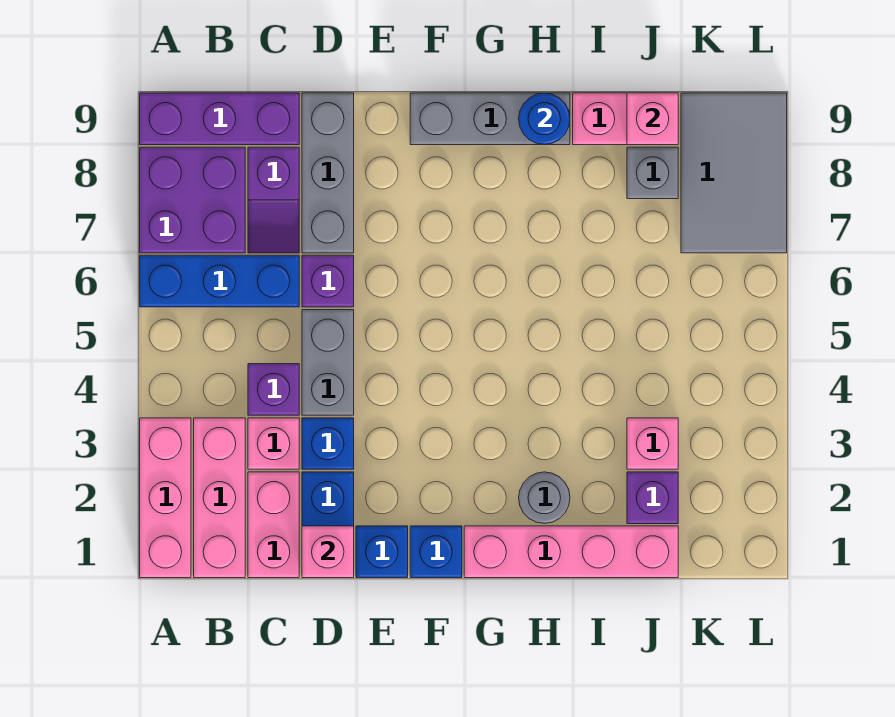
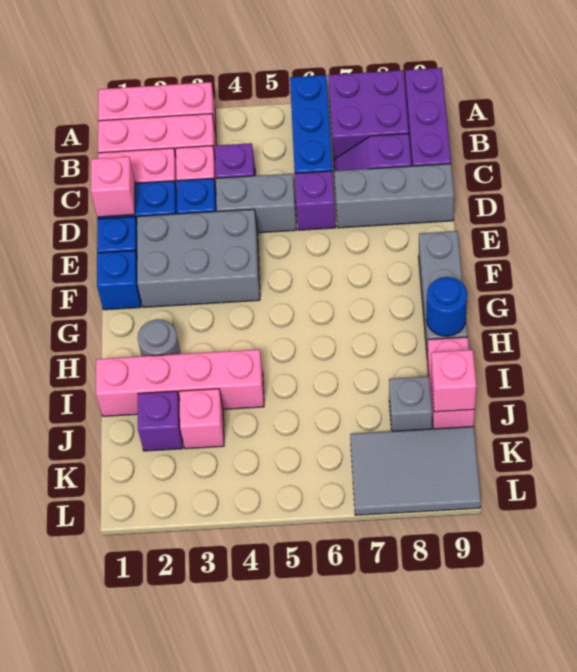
none -> grey 2x3 brick [137,209,260,307]
pink 1x4 brick [464,526,678,578] -> pink 1x4 brick turned to [96,349,264,416]

